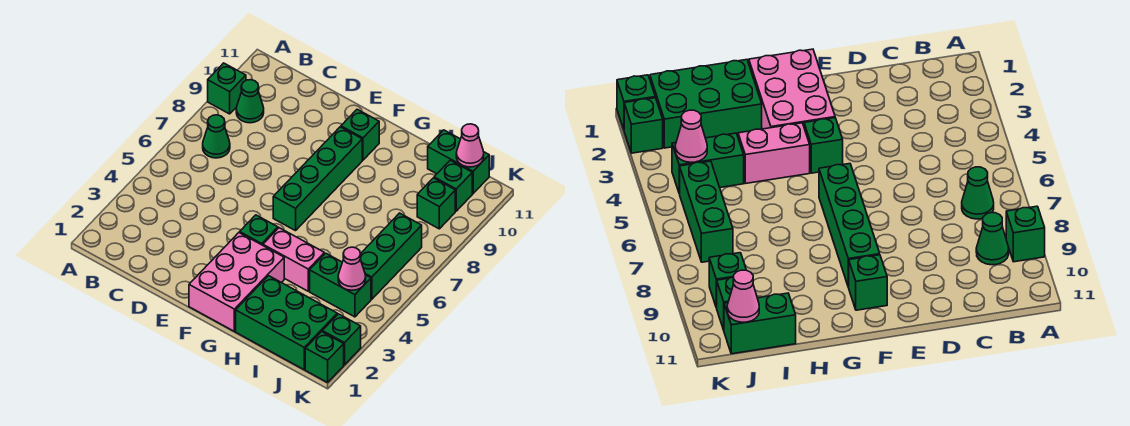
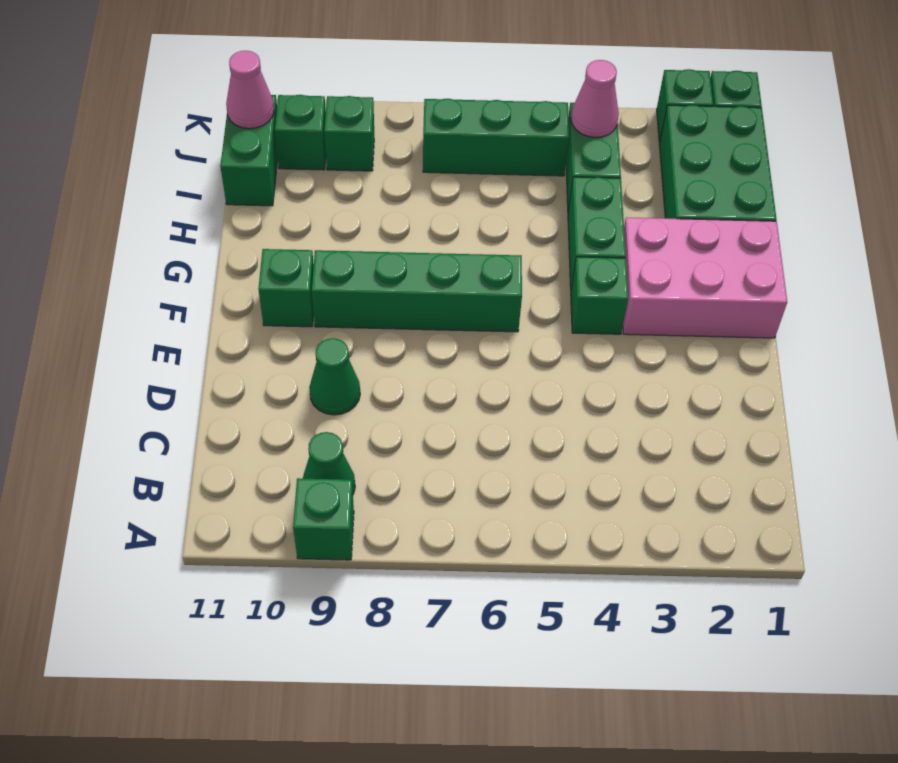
green 1x1 cone [203,115,230,158] -> green 1x1 cone moved to [309,338,360,415]
pink 1x2 brick [263,228,324,291] -> green 1x2 brick [568,177,626,288]

